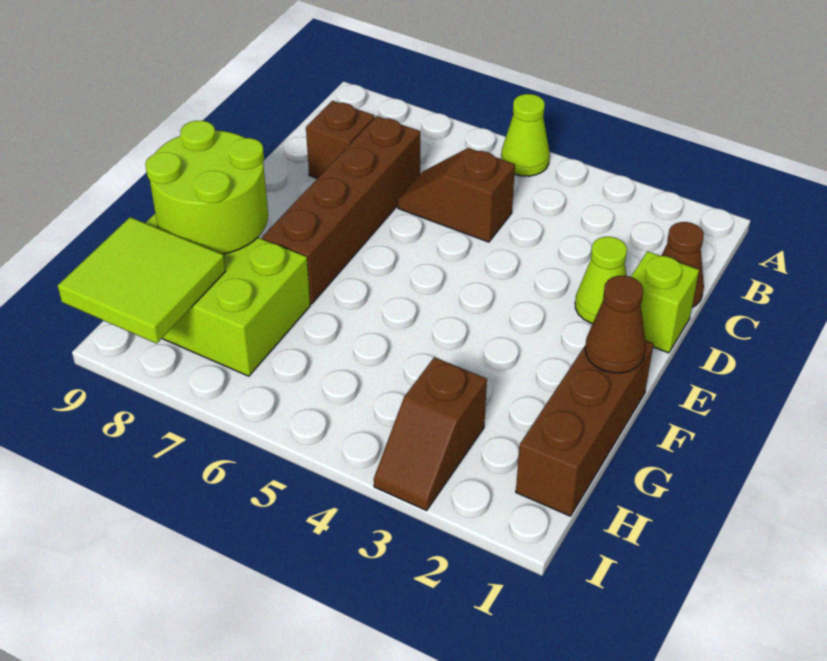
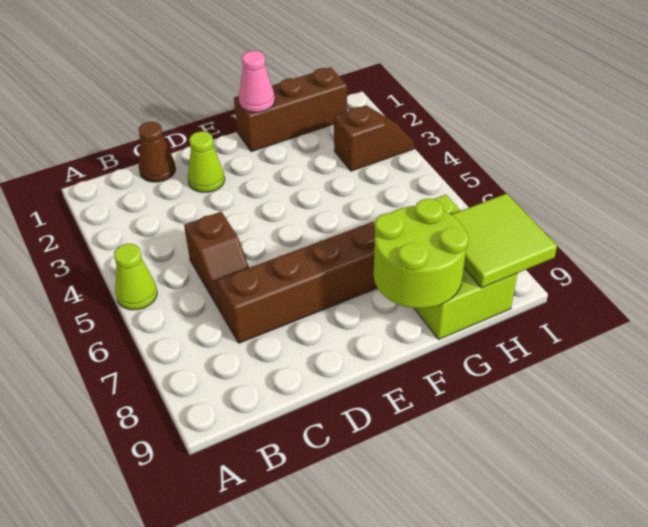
brown 1x1 brick [306,101,375,179] -> none
lime 1x1 brick [631,251,699,353] -> none
brown 1x1 cone [585,276,646,373] -> pink 1x1 cone [239,51,275,112]

